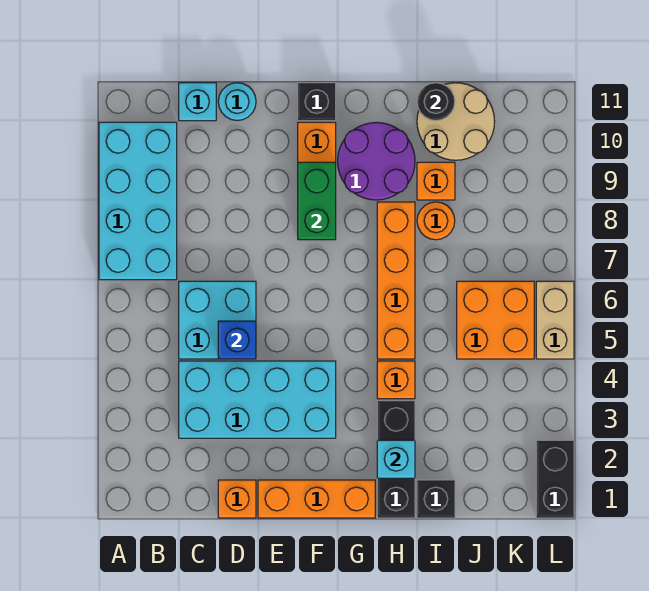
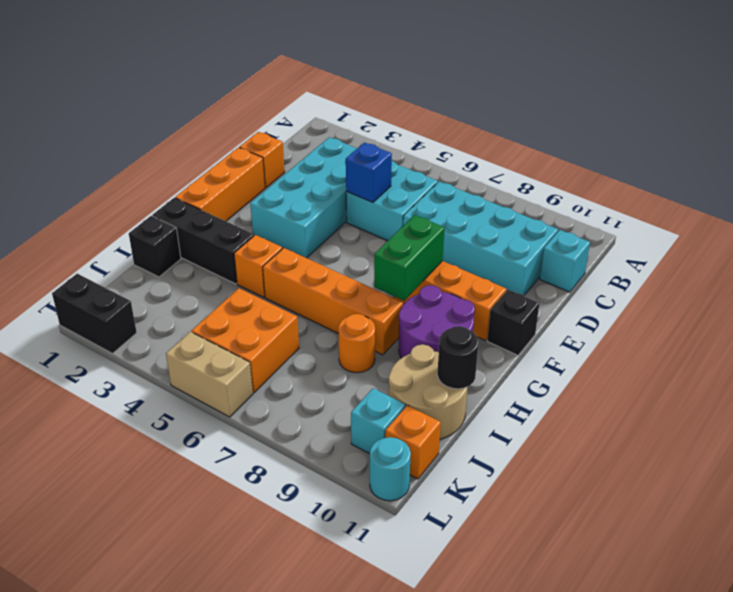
cyan 2x4 brick [99,122,177,280] -> cyan 2x4 brick moved to [403,181,558,296]
cyan 1x1 round brick [218,83,256,121] -> cyan 1x1 round brick moved to [370,437,411,501]
green 1x2 brick [298,162,336,240] -> green 1x2 brick turned to [374,215,445,301]
cyan 1x1 brick [377,440,415,478] -> cyan 1x1 brick moved to [351,388,405,454]
orange 1x1 brick [417,162,455,200] -> orange 1x1 brick moved to [385,405,441,479]

